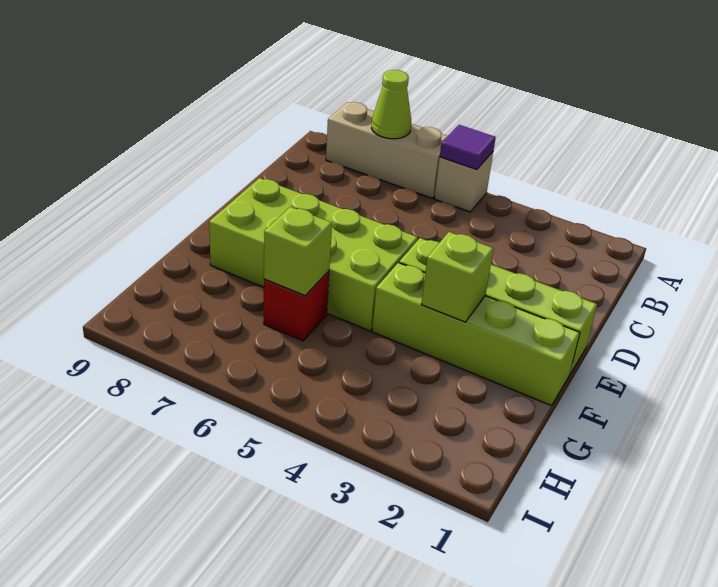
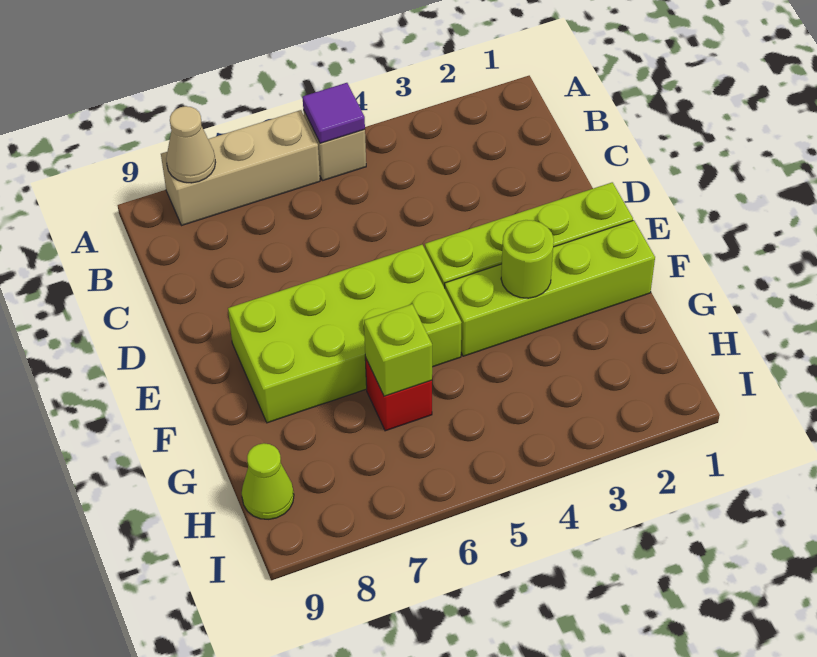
lime 1x1 cone [372,70,411,139] -> lime 1x1 cone moved to [242,443,294,519]
none -> tan 1x1 cone [166,106,216,183]
lime 1x1 brick [421,232,494,322] -> lime 1x1 round brick [501,220,554,298]

